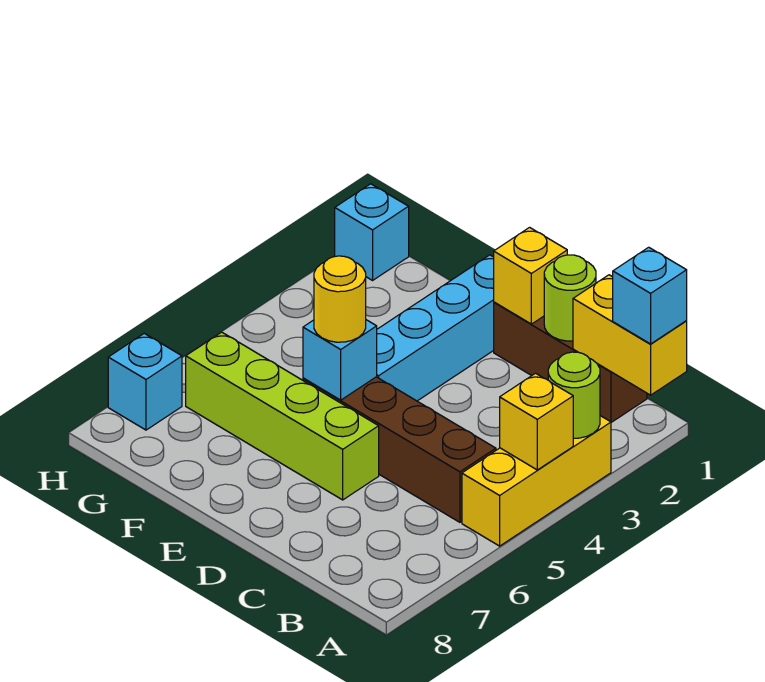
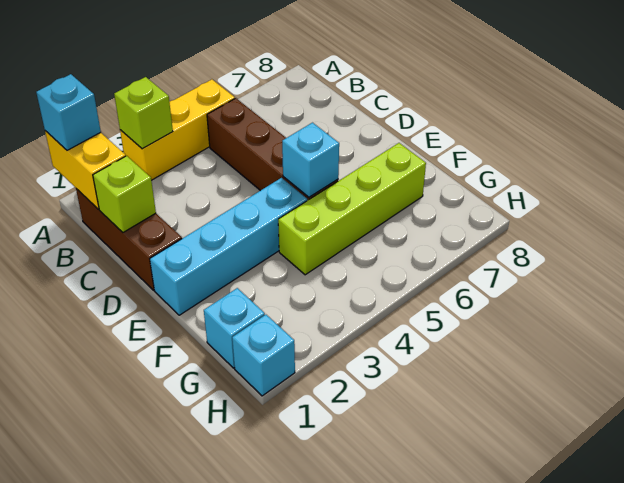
lime 1x1 round brick [548,352,600,438] -> lime 1x1 brick [114,77,173,149]
yellow 1x1 brick [500,373,573,470] -> none
lime 1x1 round brick [544,255,596,341] -> lime 1x1 brick [93,156,156,232]
yellow 1x1 brick [494,227,567,324] -> none
lime 1x4 brick [186,332,379,500] -> lime 1x4 brick turned to [278,143,426,275]
yellow 1x1 round brick [314,256,366,342] -> none
cyan 1x1 brick [108,333,182,430] -> cyan 1x1 brick moved to [204,288,265,368]

